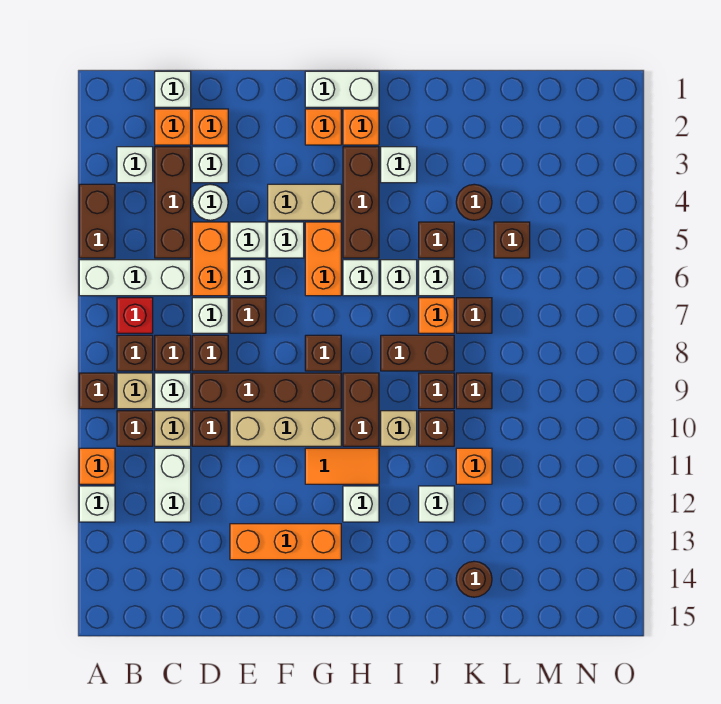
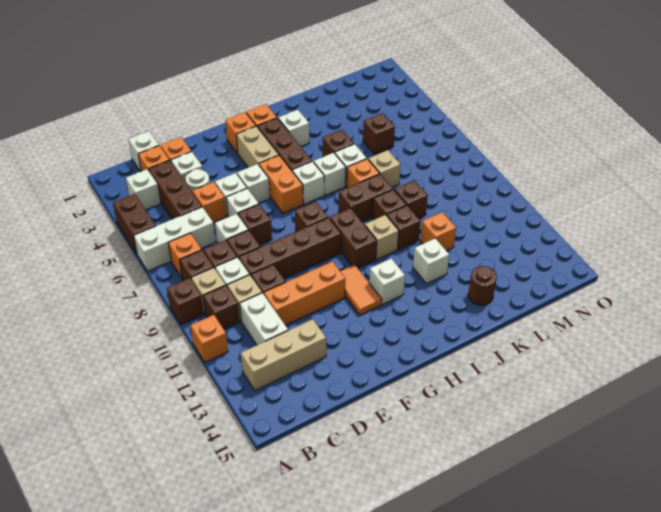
white 1x1 brick [79,486,115,522] -> none
red 1x1 brick [117,298,153,333] -> orange 1x1 brick [168,233,202,278]
orange 1x2 brick [192,222,228,296] -> orange 1x1 brick [192,182,227,222]
tan 1x3 brick [230,411,341,446] -> tan 1x3 brick moved to [241,319,326,391]
orange 1x3 brick [230,524,341,560] -> orange 1x3 brick moved to [264,261,345,325]
tan 1x2 brick [268,184,341,220] -> tan 1x2 brick turned to [236,126,279,168]
white 1x2 brick [305,71,379,107] -> none
orange 1x2 tile [305,448,379,484] -> orange 1x2 tile turned to [340,265,382,315]
brown 1x1 round brick [456,184,492,220] -> none
brown 1x1 brick [456,298,492,333] -> tan 1x1 brick [368,150,400,187]

